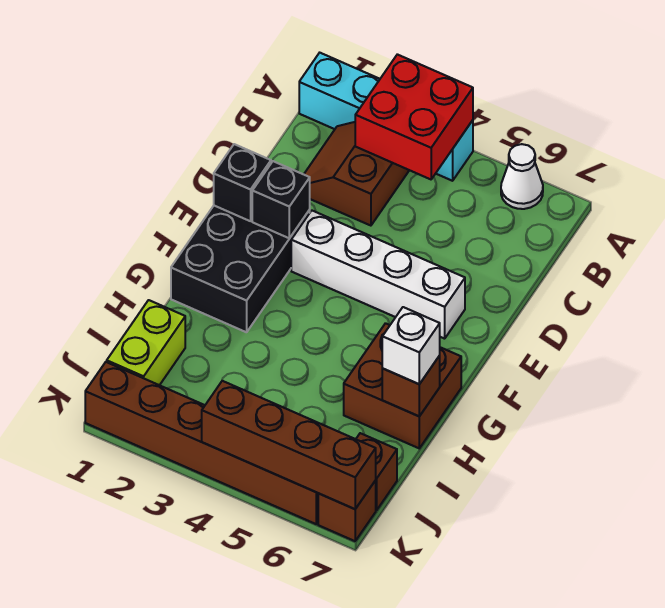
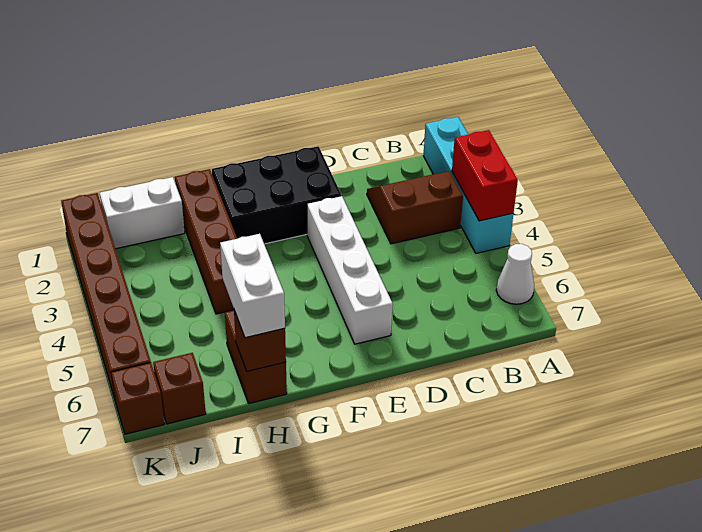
red 2x2 brick [355,54,473,179] -> red 1x2 brick [452,130,518,221]
black 1x1 brick [214,144,271,221] -> none
black 1x1 brick [252,161,310,238] -> none
brown 2x2 brick [344,323,461,448] -> brown 1x2 brick [225,310,287,404]
white 1x1 brick [382,307,440,384] -> white 1x2 brick [220,234,285,338]
lime 1x2 brick [107,300,185,385] -> white 1x2 brick [100,177,185,249]
brown 1x4 brick [202,381,376,509] -> brown 1x4 brick moved to [175,169,237,314]

